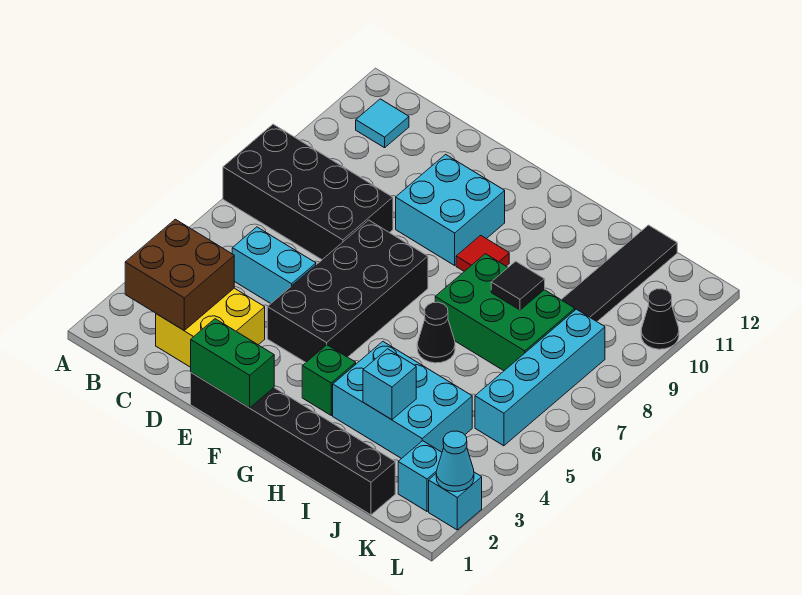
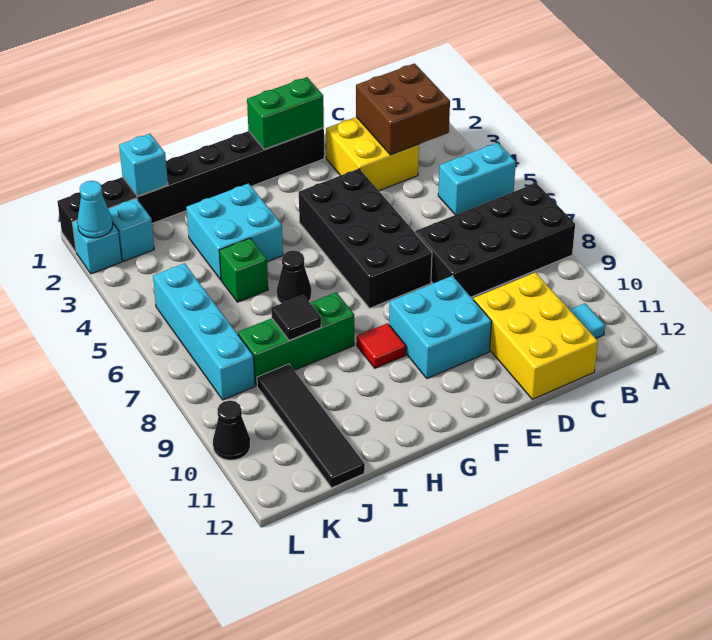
cyan 1x2 brick [232,227,316,304] -> cyan 1x2 brick moved to [438,143,516,215]
none -> yellow 2x3 brick [474,272,598,399]
black 1x6 brick [191,373,395,515] -> black 1x8 brick [57,128,324,252]
green 1x1 brick [302,345,356,415] -> green 1x1 brick moved to [219,238,268,302]
cyan 2x3 brick [333,342,472,459] -> cyan 2x2 brick [186,183,283,280]
green 2x3 brick [435,254,575,371] -> green 1x3 brick [238,292,354,386]
cyan 1x1 brick [363,349,416,420] -> cyan 1x1 brick moved to [119,134,168,196]

